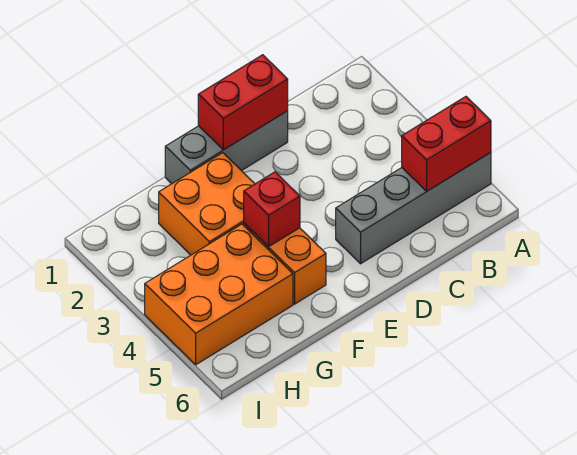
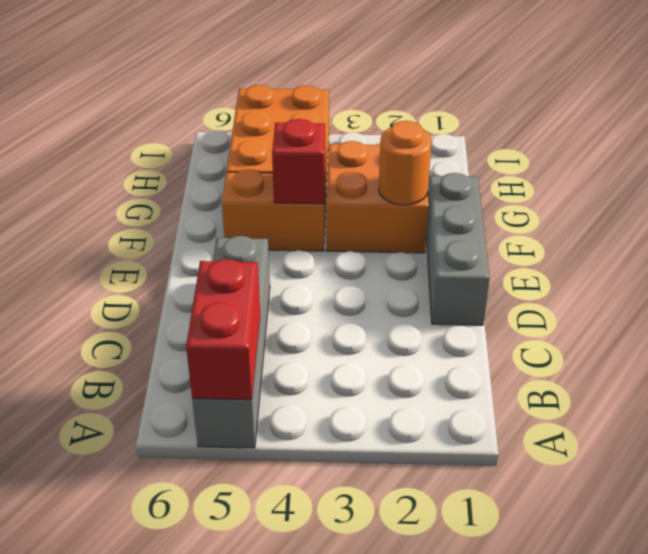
red 1x2 brick [198,55,288,150] -> none
none -> orange 1x1 round brick [379,121,432,205]

